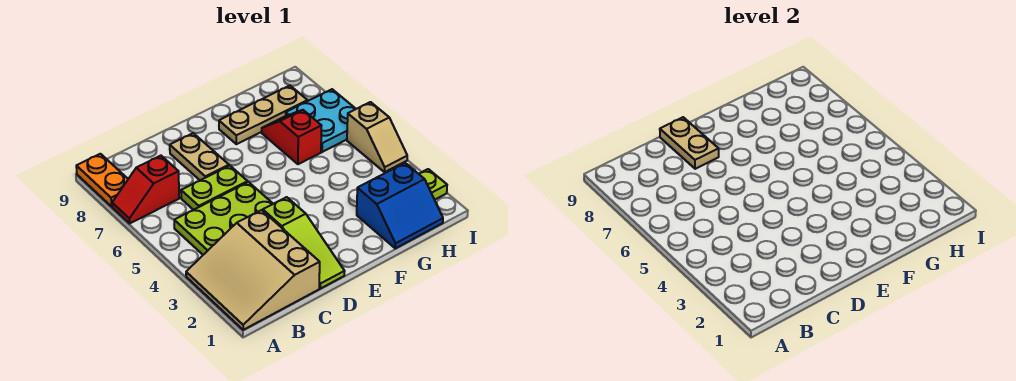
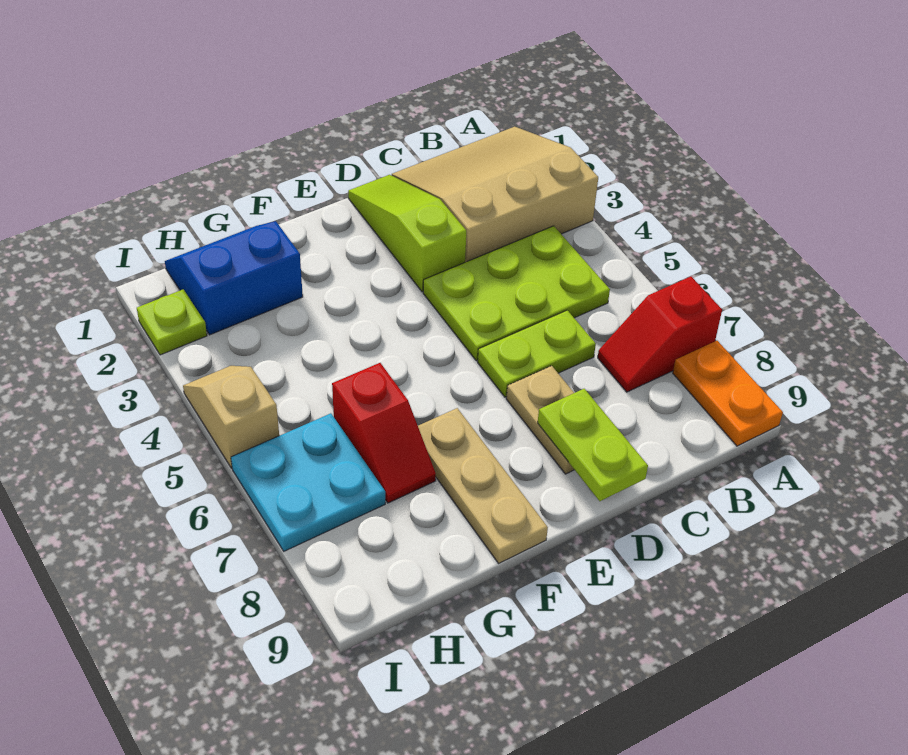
tan 3x3 slope [186,210,320,330] -> tan 3x3 slope turned to [392,127,598,262]
red 1x2 slope [112,156,179,223] -> red 1x2 slope turned to [598,277,722,392]
tan 1x2 plate [660,117,719,169] -> lime 1x2 plate [538,389,648,501]
tan 1x3 plate [219,85,308,144] -> tan 1x3 plate turned to [418,408,548,563]

